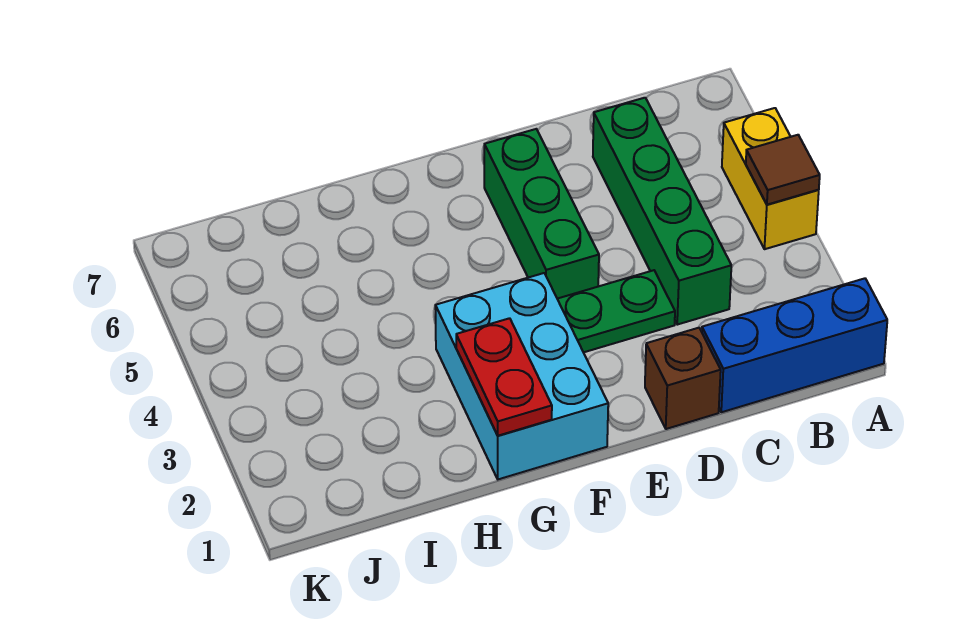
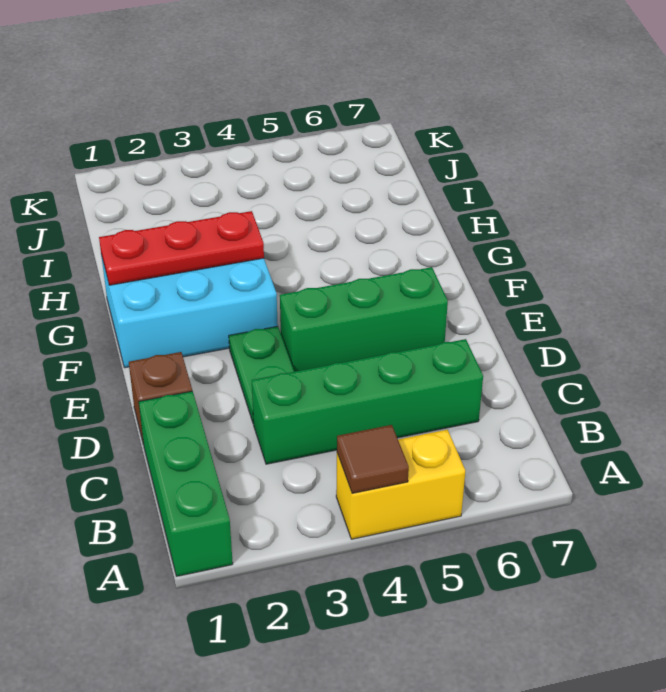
blue 1x3 brick [702,278,887,412] -> green 1x3 brick [139,391,233,576]
red 1x2 plate [456,318,552,436] -> red 1x3 plate [99,211,264,285]

